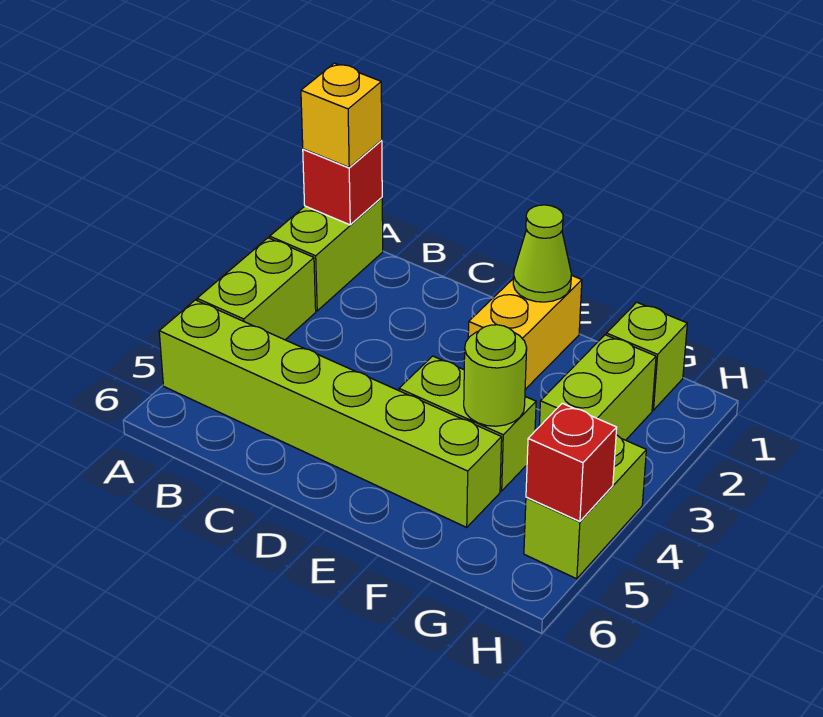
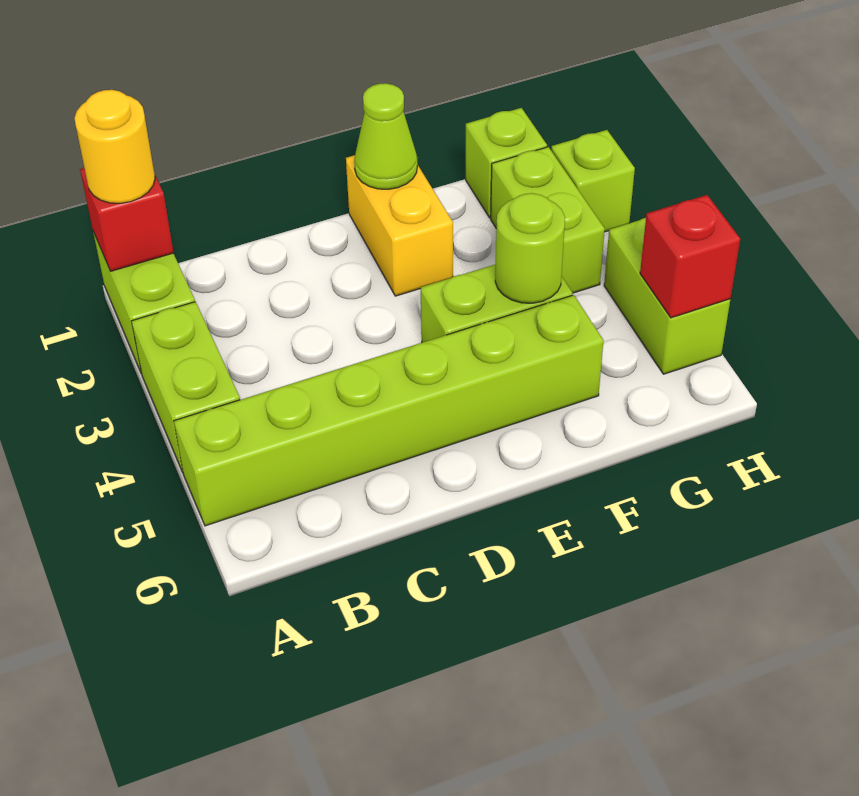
yellow 1x1 brick [301,63,382,167] -> yellow 1x1 round brick [74,90,155,203]
none -> lime 1x1 brick [551,130,635,232]

